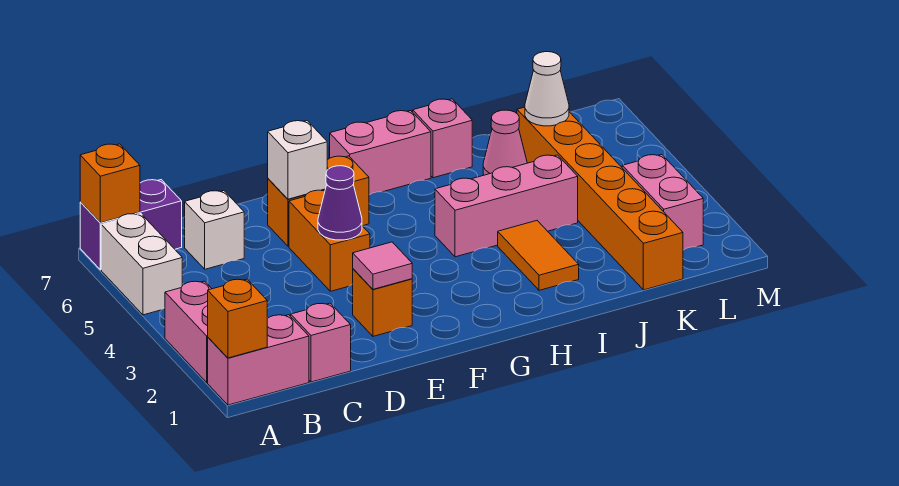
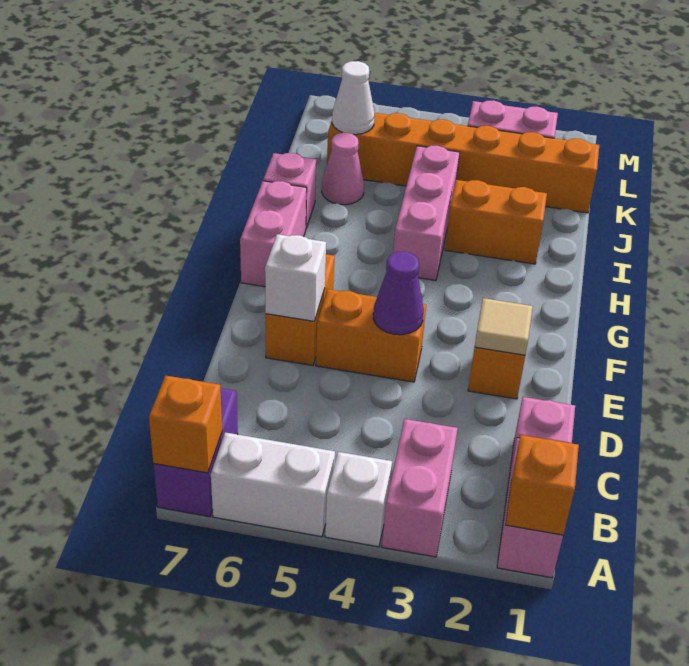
pink 1x2 brick [165,281,212,382] -> pink 1x2 brick turned to [382,419,458,557]
white 1x1 brick [185,191,244,269] -> white 1x1 brick moved to [325,452,392,547]
pink 1x1 tile [353,242,412,289] -> tan 1x1 tile [475,298,533,355]
orange 1x2 tile [498,221,579,290] -> orange 1x2 brick [445,180,547,264]

